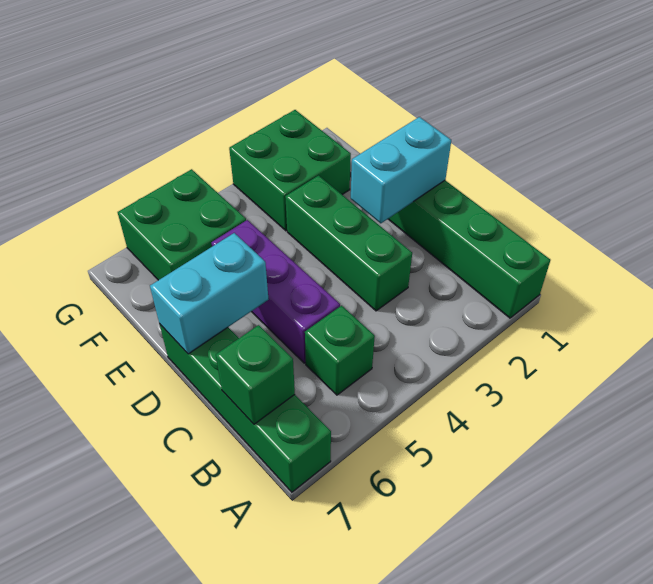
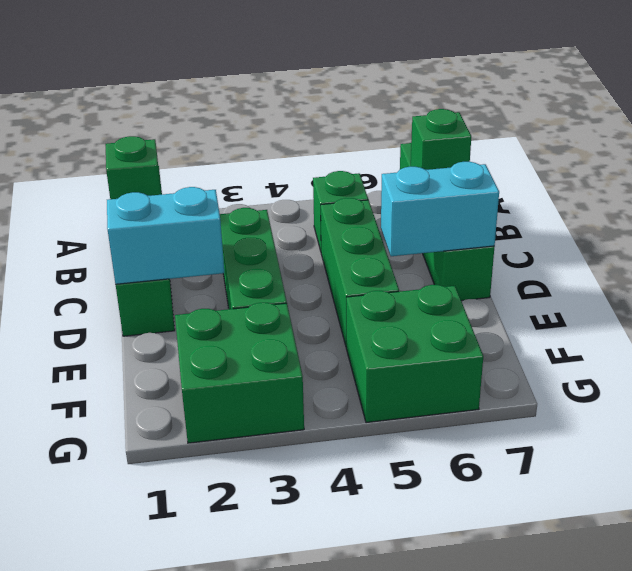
none -> green 1x1 brick [106,136,161,199]
purple 1x3 brick [211,220,340,363] -> green 1x3 brick [321,198,399,345]

